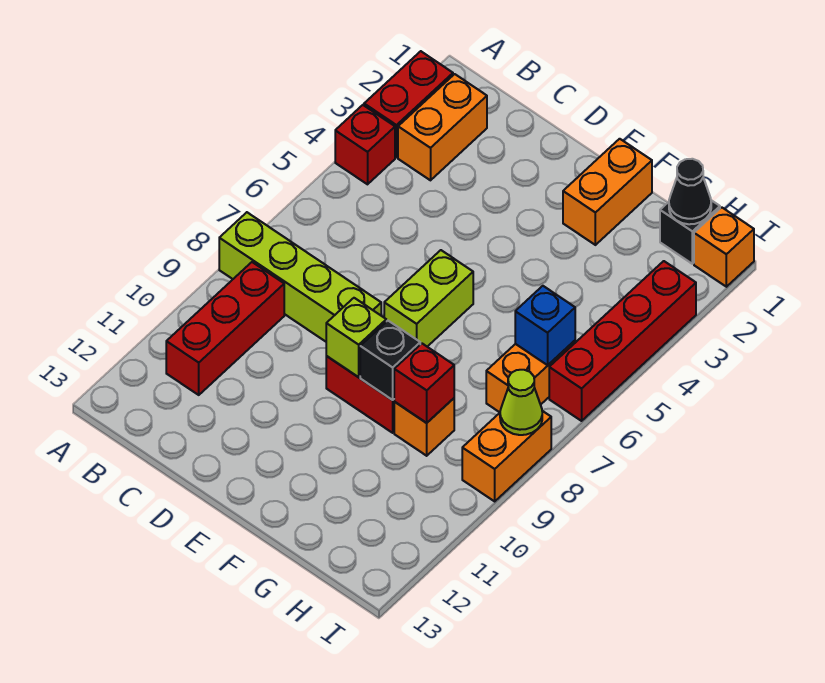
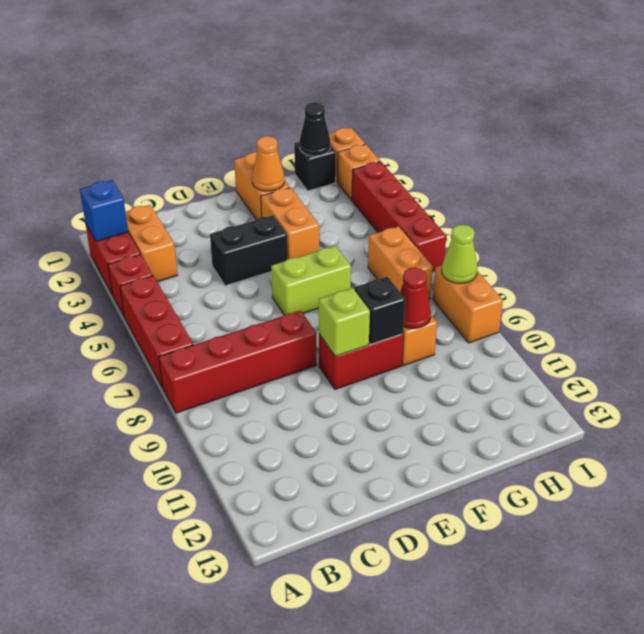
lime 1x4 brick [219,212,381,342] -> red 1x4 brick [159,311,317,413]
red 1x3 brick [166,262,284,395] -> red 1x3 brick moved to [120,276,193,388]
none -> black 1x2 brick [210,216,288,286]
lime 1x2 brick [384,250,473,347] -> lime 1x2 brick turned to [271,246,351,315]
none -> orange 1x1 cone [252,136,284,191]
none -> orange 1x2 brick [261,187,319,259]
red 1x1 brick [394,344,454,423] -> red 1x1 cone [400,268,431,328]
blue 1x1 brick [515,286,575,365] -> blue 1x1 brick moved to [80,180,128,241]
none -> orange 1x1 brick [338,144,380,200]

